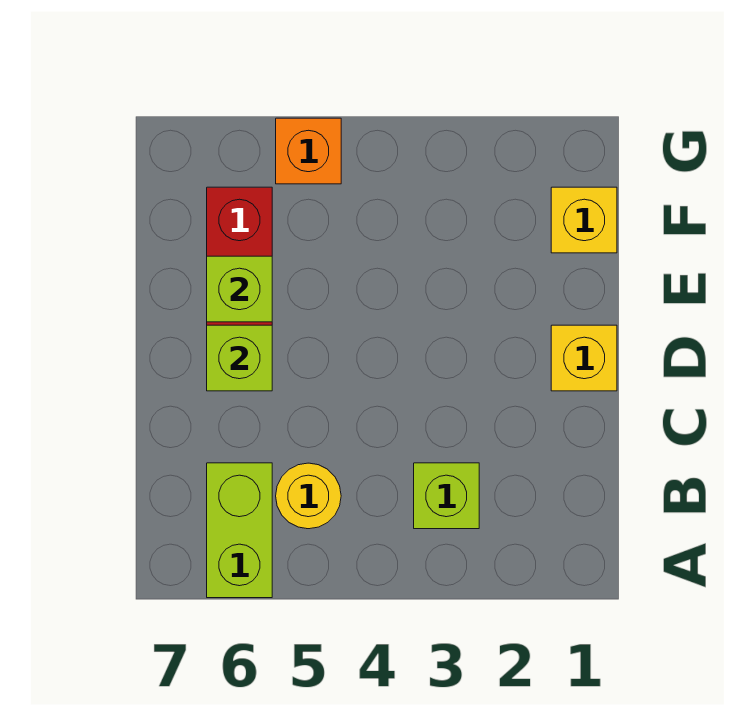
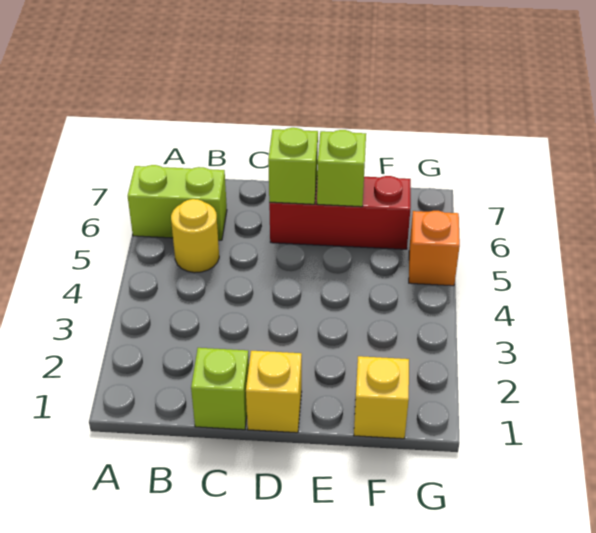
lime 1x1 brick [414,463,479,529] -> lime 1x1 brick moved to [191,348,249,430]

